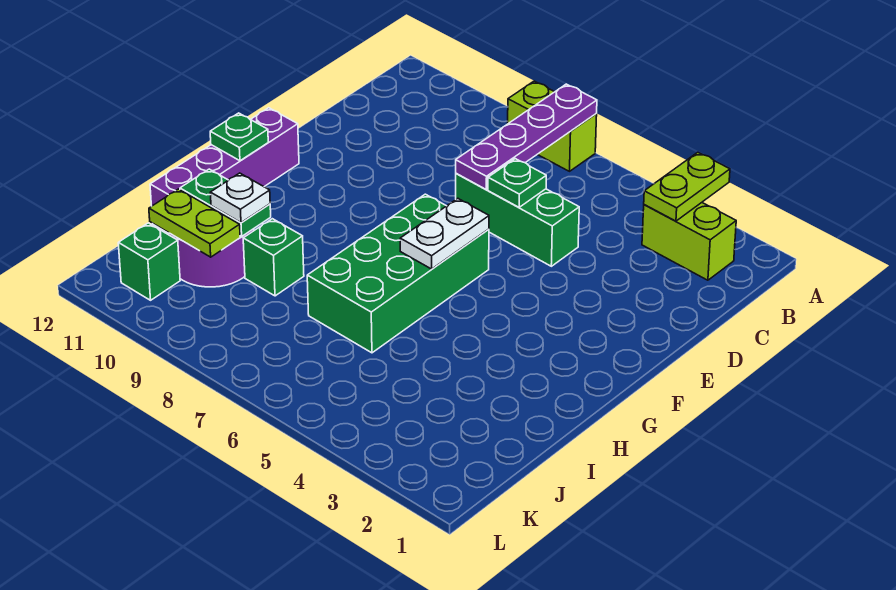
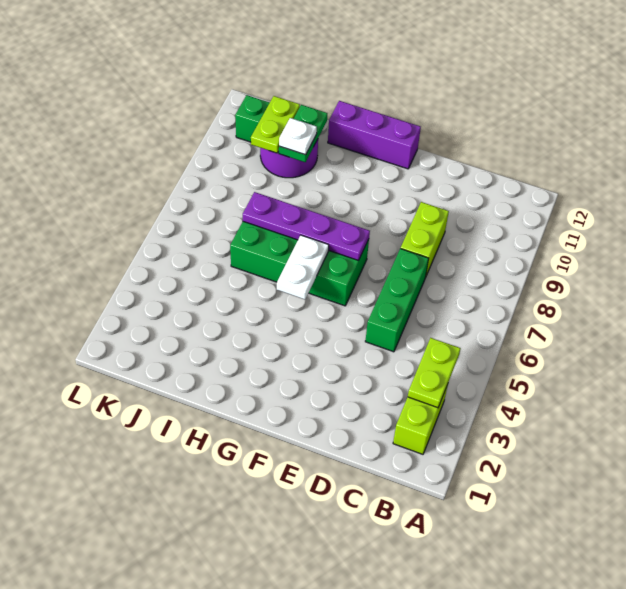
lime 1x2 plate [644,152,730,221] -> lime 1x2 plate turned to [408,338,461,408]
lime 1x2 brick [508,81,597,171] -> lime 1x2 brick moved to [401,202,449,278]
purple 1x4 plate [456,84,597,189] -> purple 1x4 plate moved to [243,192,370,260]
green 1x1 plate [488,159,546,207] -> none
white 1x2 plate [400,198,489,269] -> white 1x2 plate turned to [277,235,329,299]
purple 1x4 brick [150,108,299,233] -> purple 1x3 brick [328,101,421,169]
green 1x1 plate [210,113,268,161] -> none
green 1x1 brick [243,219,304,296] -> none

